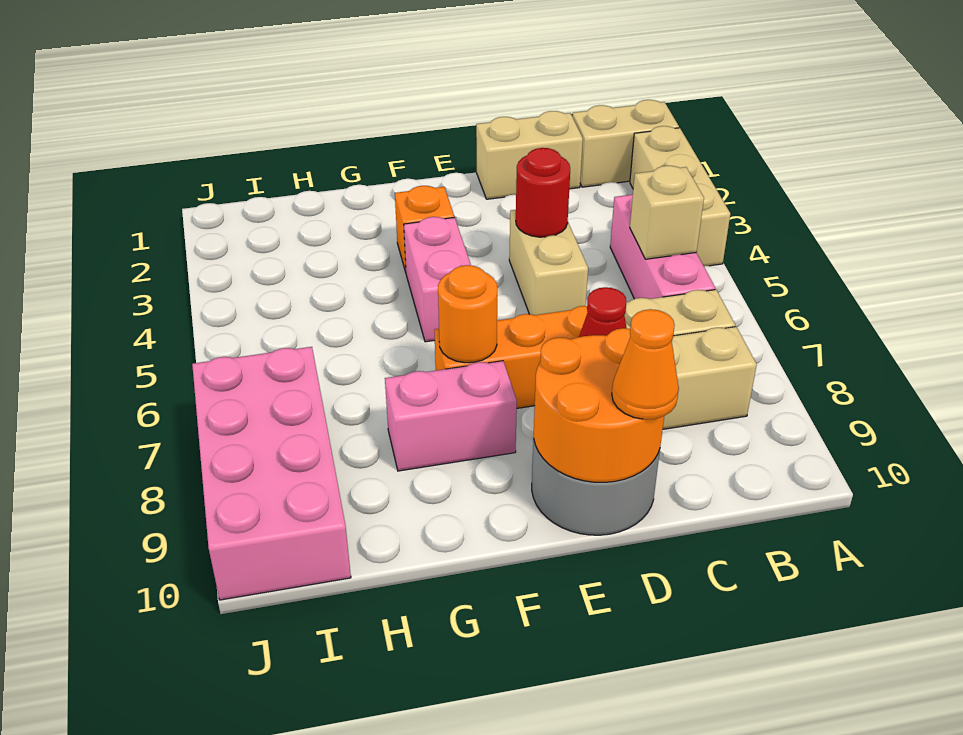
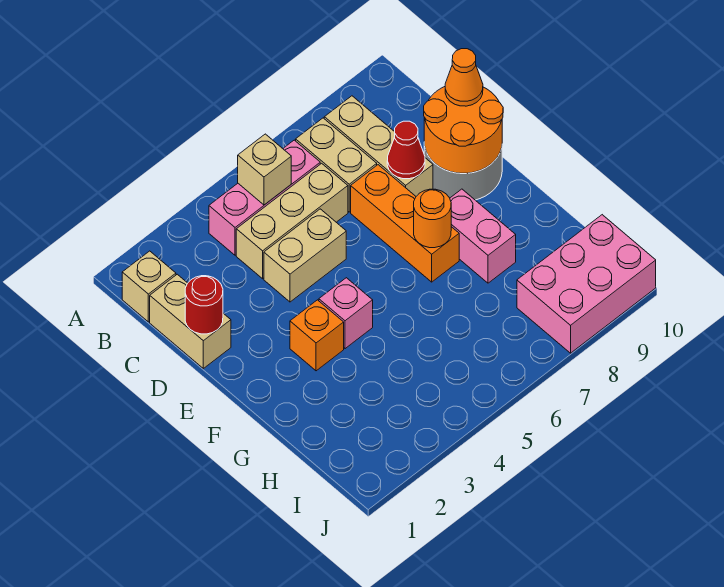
tan 1x2 brick [572,100,679,187] -> tan 1x1 brick [122,251,176,322]
tan 1x3 brick [630,126,730,266] -> tan 1x3 brick moved to [236,163,348,279]
red 1x1 round brick [516,148,570,237] -> red 1x1 round brick moved to [185,276,223,334]
pink 1x2 brick [404,217,471,342] -> pink 1x1 brick [319,278,373,349]
pink 2x4 brick [192,347,351,600] -> pink 2x3 brick [517,215,656,353]

